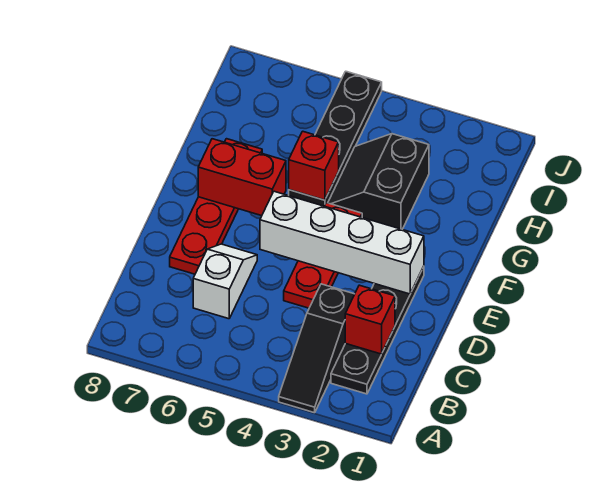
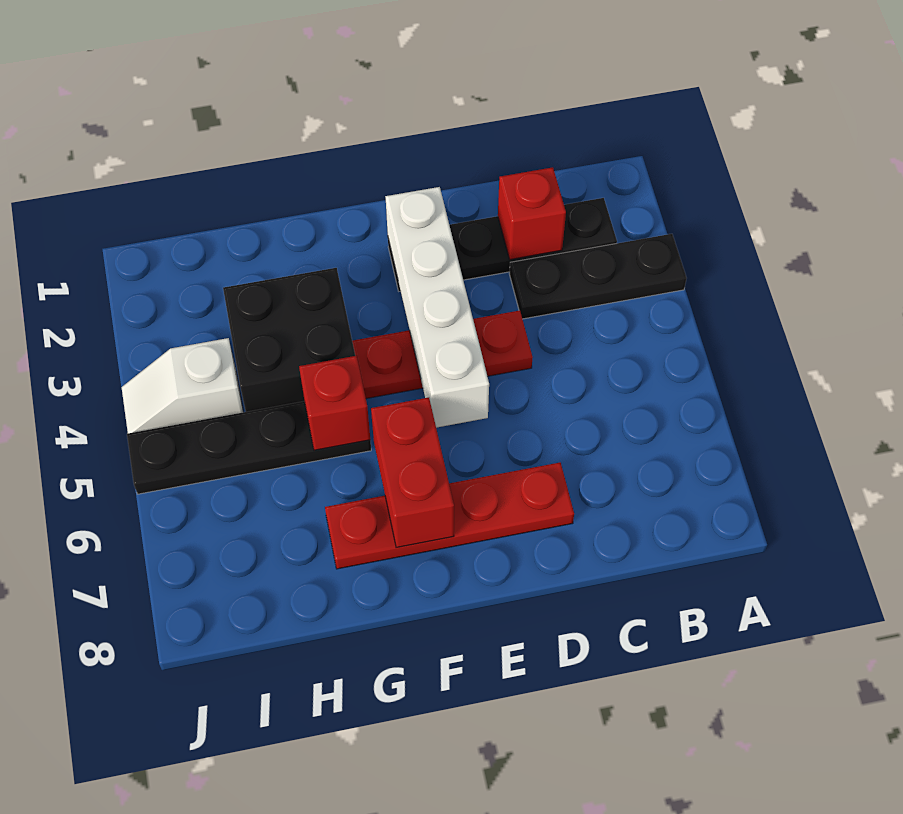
black 1x3 slope [279,284,355,413] -> black 1x3 plate [509,234,687,319]
white 1x2 slope [193,244,257,319] -> white 1x2 slope moved to [121,338,243,433]
black 2x2 slope [328,134,429,229] -> black 2x2 brick [223,268,355,412]

